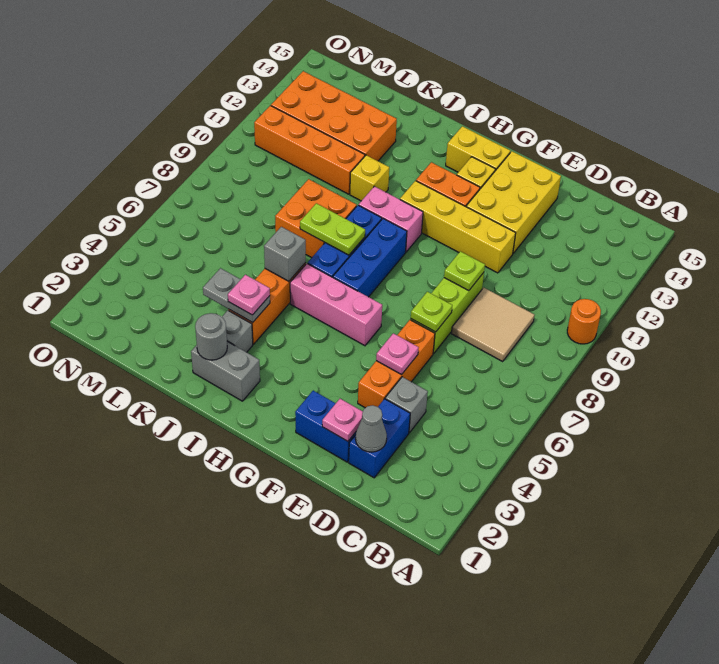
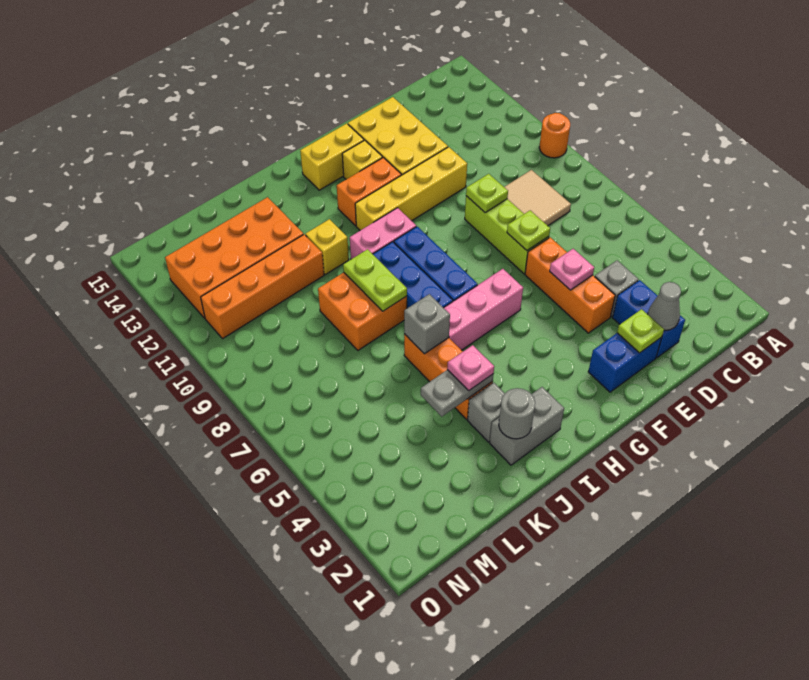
pink 1x1 plate [322,399,363,441] -> lime 1x1 plate [617,309,664,353]
lime 1x2 plate [300,203,365,255] -> lime 1x2 plate turned to [343,249,407,311]

